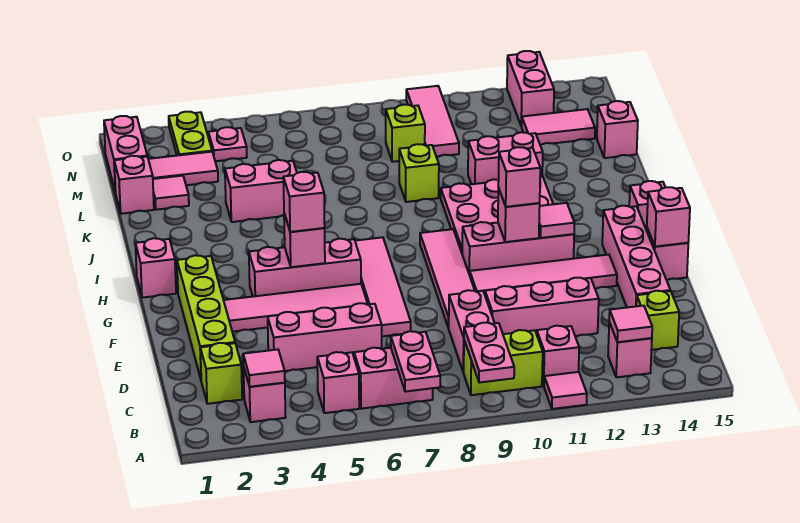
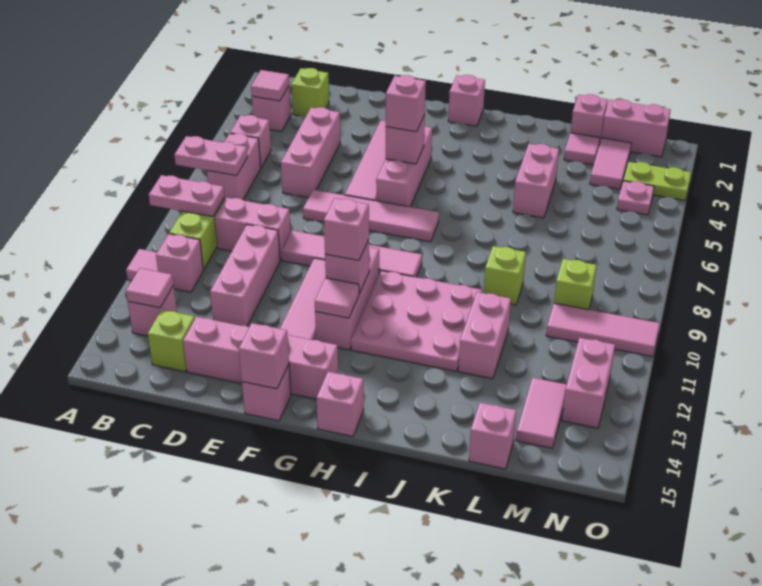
lime 1x4 brick [177,255,235,379] -> none
pink 1x2 brick [507,51,554,126] -> pink 1x2 brick turned to [562,338,615,428]

